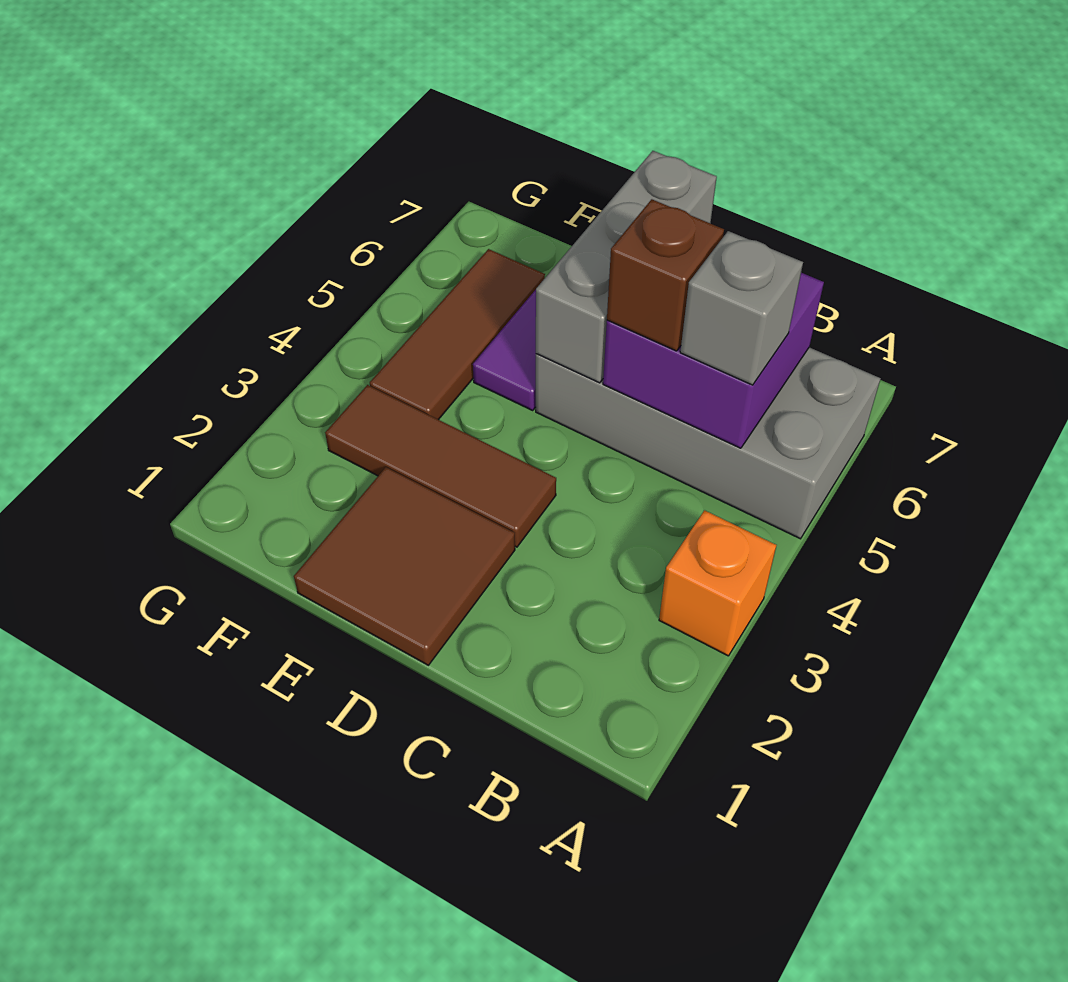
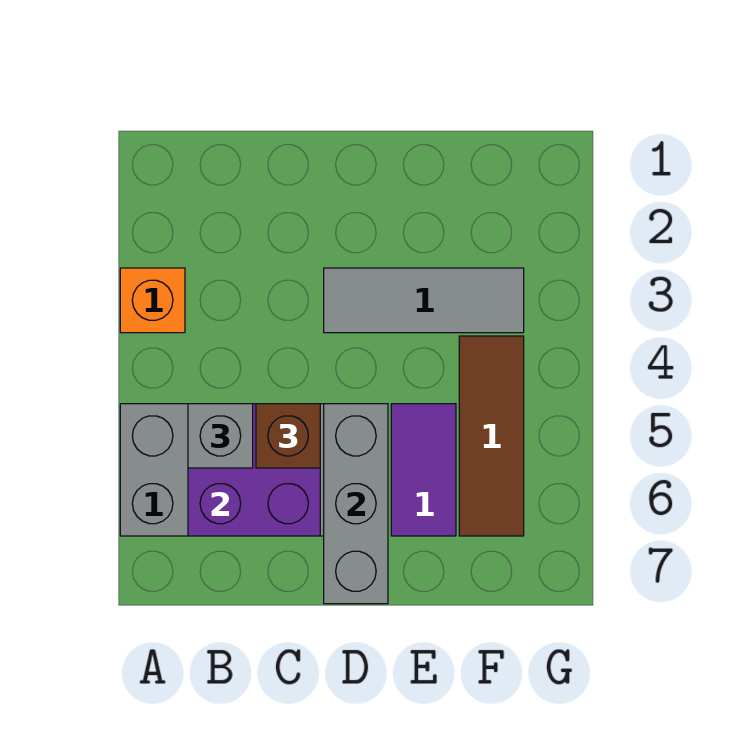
brown 2x2 tile [294,467,515,665] -> none
brown 1x3 tile [325,385,556,547] -> grey 1x3 tile [324,268,524,333]

